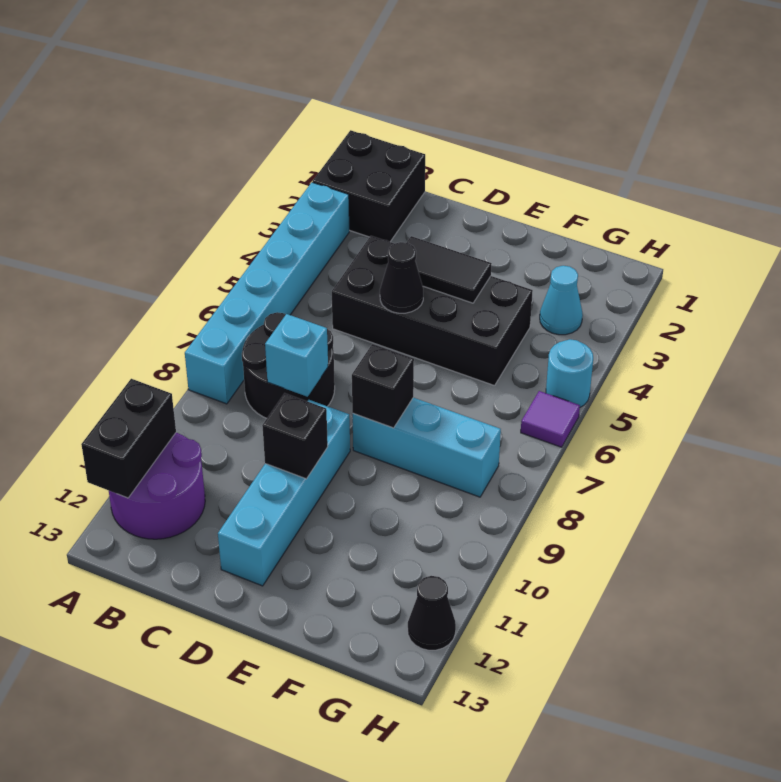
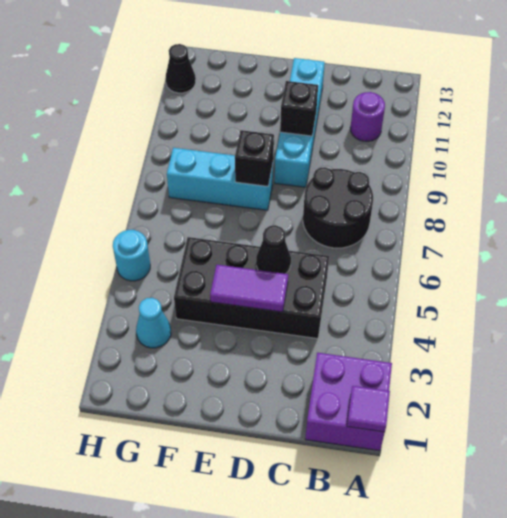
black 2x2 brick [313,130,425,242] -> purple 2x2 brick [305,353,392,451]
cyan 1x6 brick [185,182,349,404] -> none
purple 2x2 round brick [109,433,205,539] -> purple 1x1 round brick [351,92,385,141]
black 1x2 brick [81,379,176,498] -> none
cyan 1x1 brick [265,314,328,397] -> none
black 1x2 tile [407,236,492,303] -> purple 1x2 tile [210,265,288,312]
purple 1x1 tile [521,391,580,447] -> purple 1x1 tile moved to [347,386,390,432]

